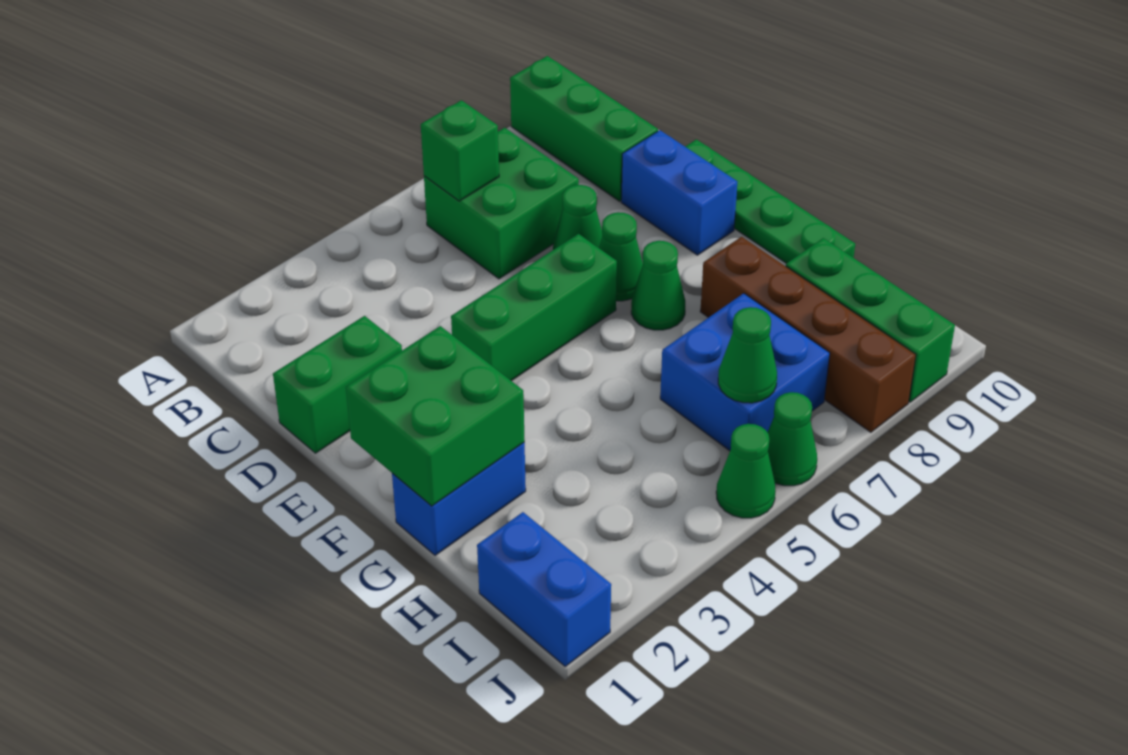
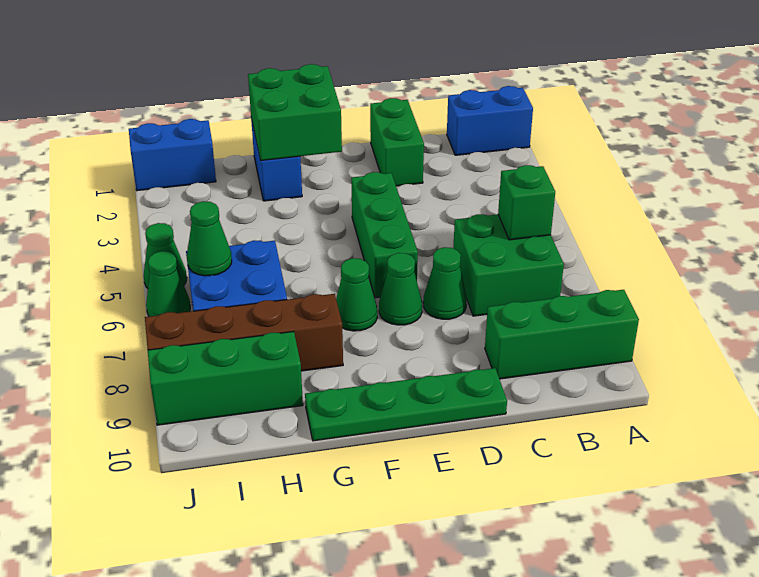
blue 1x2 brick [621,130,737,255] -> blue 1x2 brick moved to [447,86,533,155]

